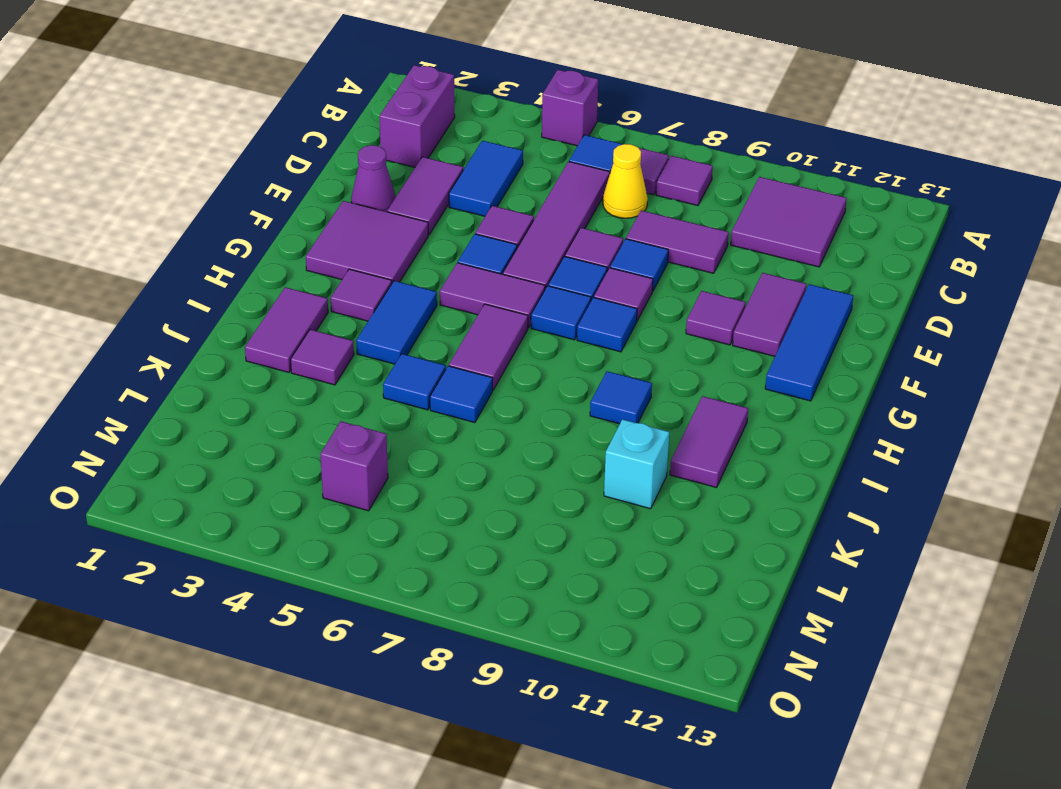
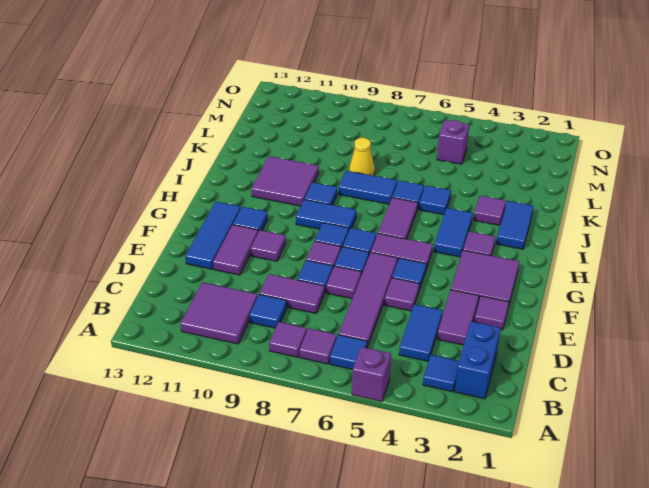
purple 1x2 brick [379,65,455,167] -> blue 1x2 brick [455,321,500,399]
none -> blue 1x1 tile [423,355,459,392]
yellow 1x1 cone [603,144,648,218] -> yellow 1x1 cone moved to [349,138,375,176]
none -> blue 1x1 tile [250,294,287,328]
purple 1x1 cone [351,145,396,212] -> purple 1x1 tile [474,296,509,330]
none -> blue 1x1 tile [233,207,268,232]
none -> blue 1x2 tile [296,200,356,229]
purple 1x2 tile [245,287,328,372] -> blue 1x2 tile [496,201,533,249]
purple 1x2 tile [670,396,748,488] -> purple 2x2 tile [252,156,319,206]
none -> blue 1x2 tile [339,171,397,204]
cyan 1x1 brick [604,419,669,509] -> none

